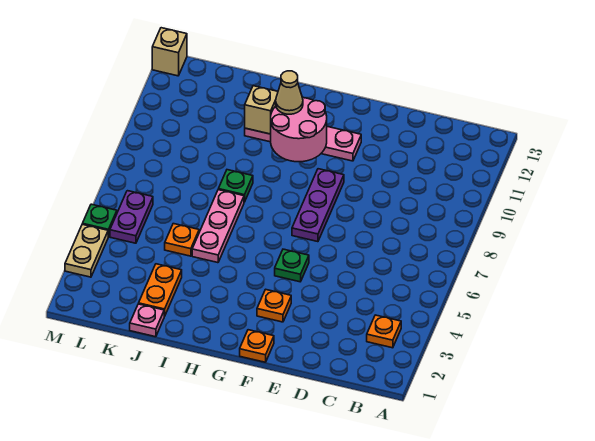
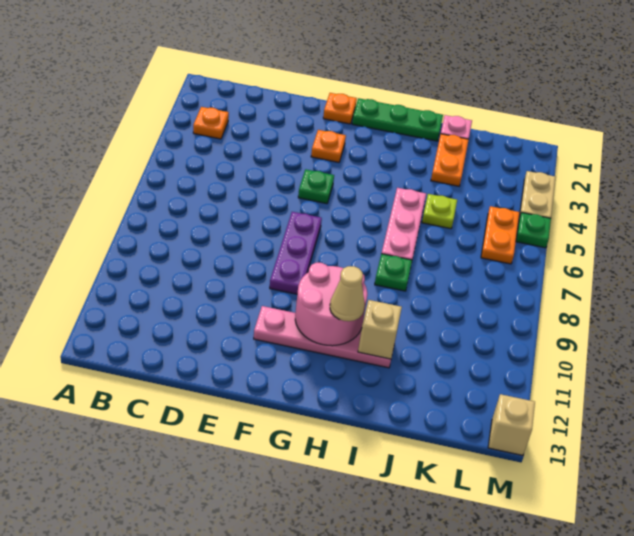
none -> green 1x3 plate [352,98,443,141]
orange 1x1 plate [165,224,199,256] -> lime 1x1 plate [422,194,457,229]
purple 1x2 plate [110,191,153,243] -> orange 1x2 plate [481,206,520,264]

